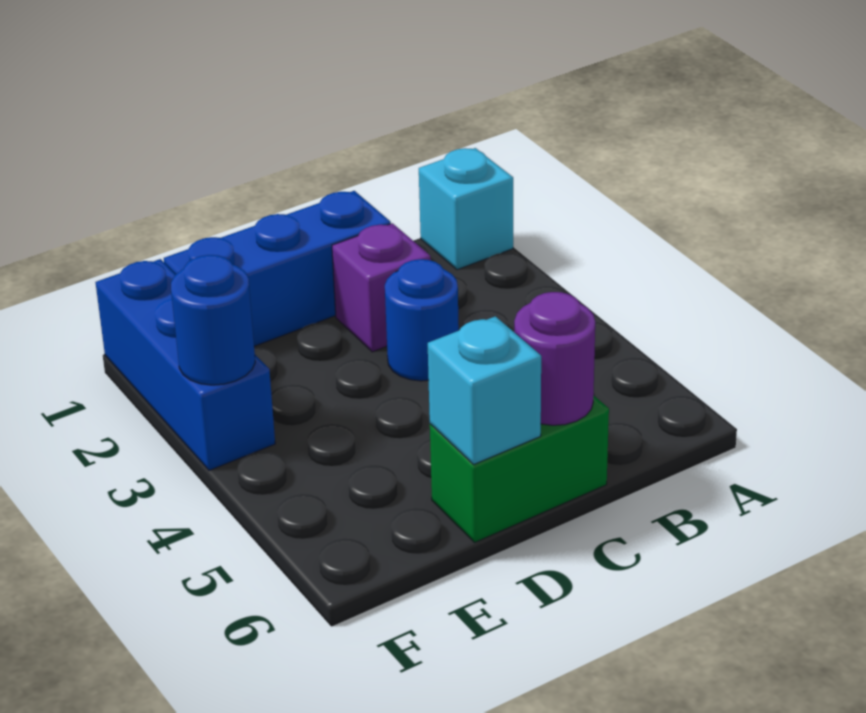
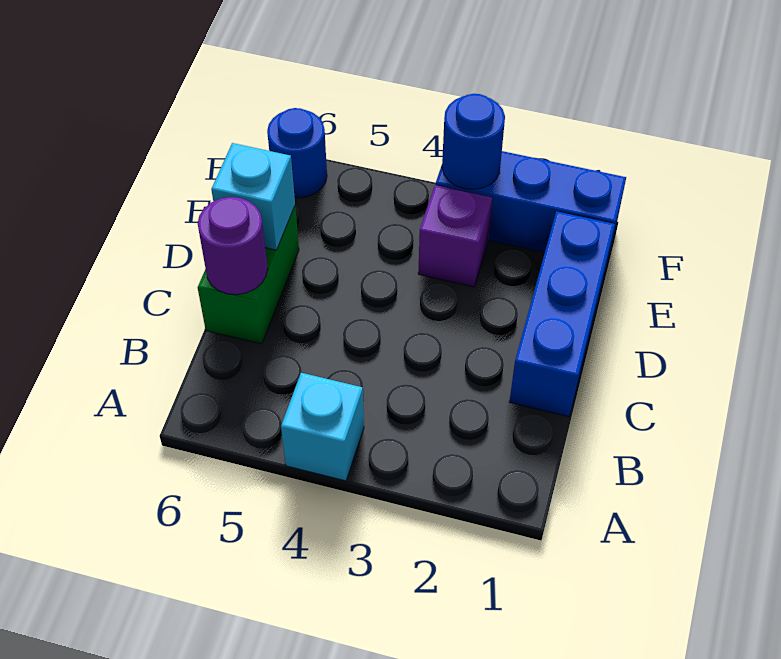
cyan 1x1 brick [419,148,513,270] -> cyan 1x1 brick moved to [281,372,364,481]
purple 1x1 brick [332,223,431,352] -> purple 1x1 brick moved to [418,185,492,287]
blue 1x1 round brick [385,259,459,381] -> blue 1x1 round brick moved to [267,108,327,198]

